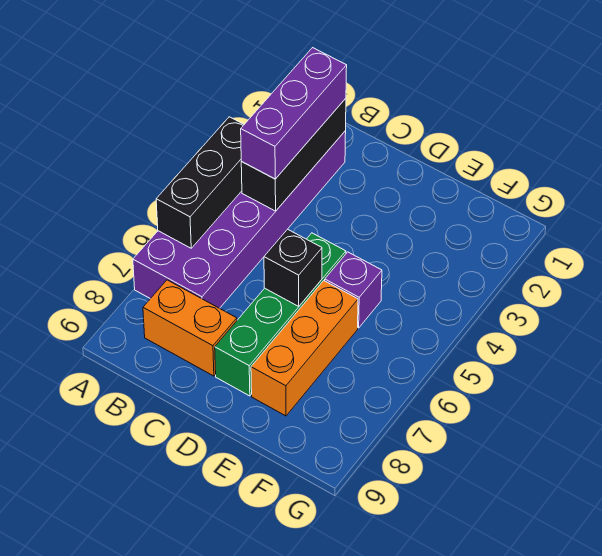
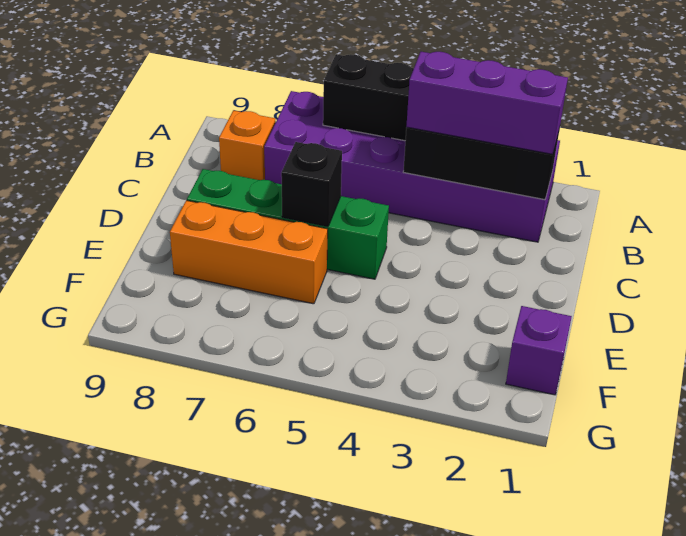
orange 1x2 brick [143,280,237,376] -> orange 1x1 brick [219,110,276,180]
purple 1x1 brick [325,252,382,328] -> purple 1x1 brick moved to [506,306,572,395]

